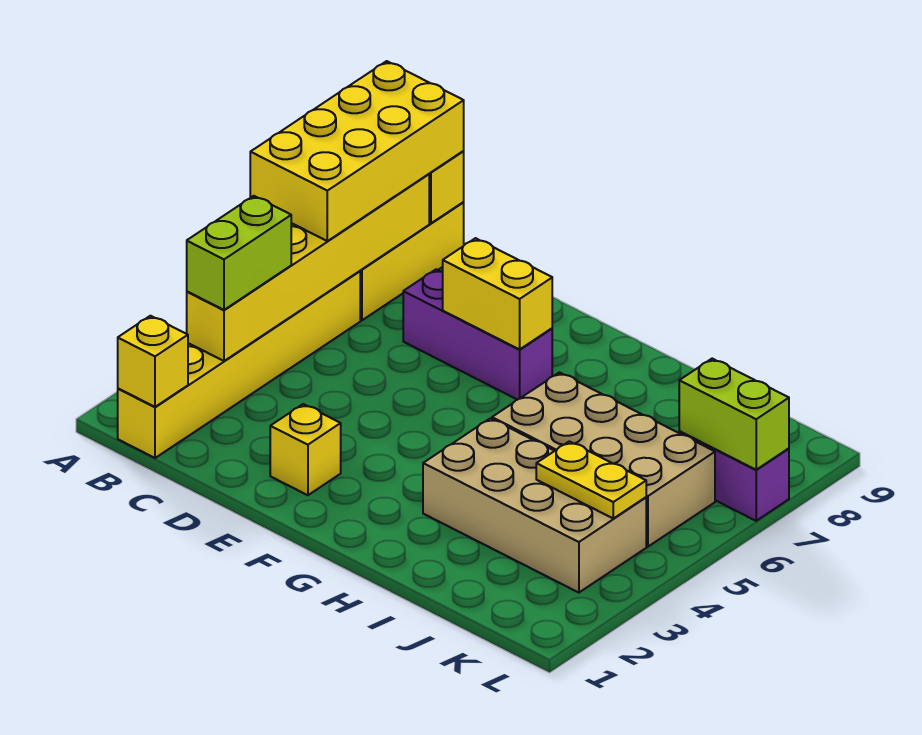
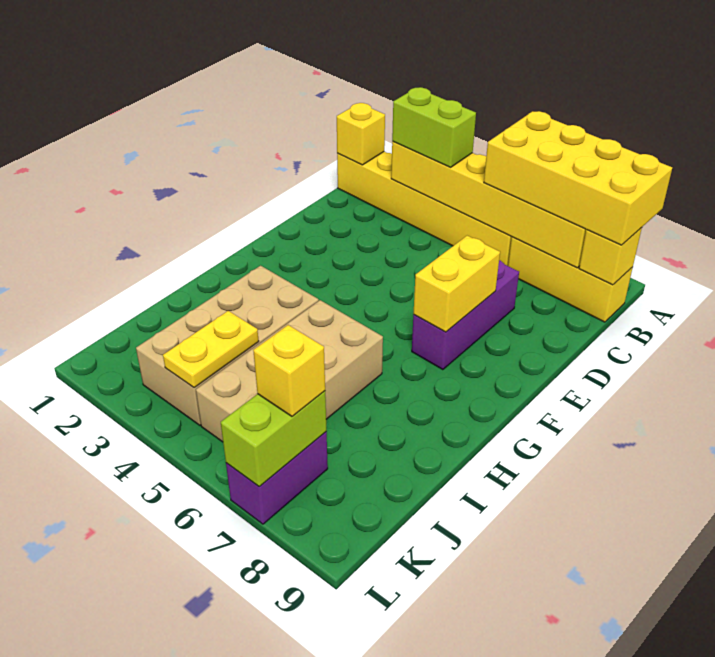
yellow 1x1 brick [270,404,341,495] -> yellow 1x1 brick moved to [253,325,325,416]

